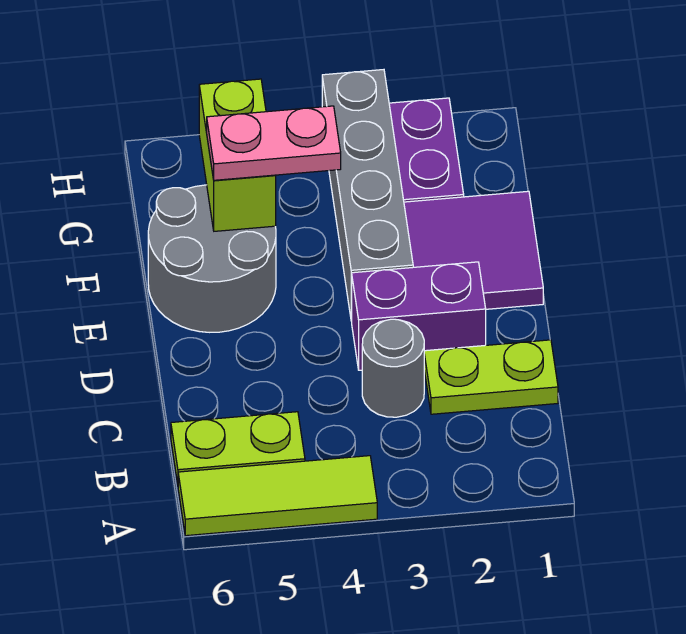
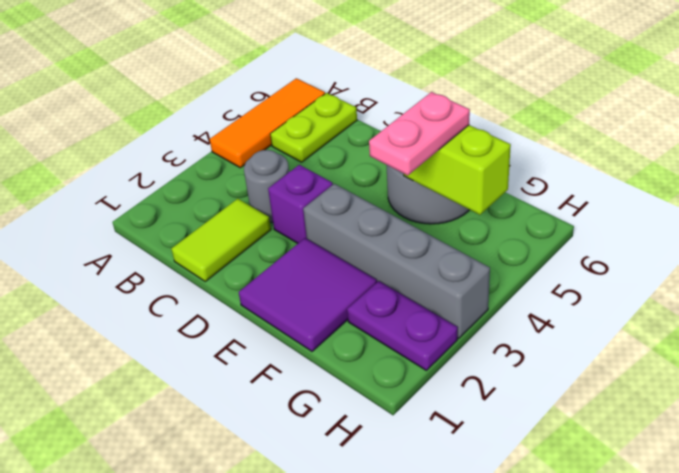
lime 1x3 tile [178,456,377,536] -> orange 1x3 tile [210,78,325,168]
lime 1x2 plate [424,340,558,414] -> lime 1x2 tile [171,199,271,281]
purple 1x2 brick [352,262,486,370] -> purple 1x1 brick [268,165,333,243]

